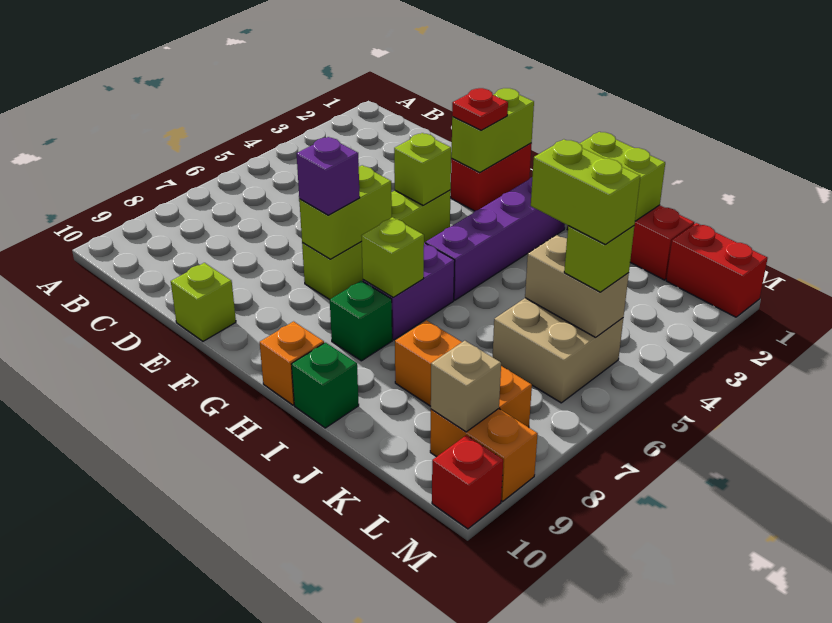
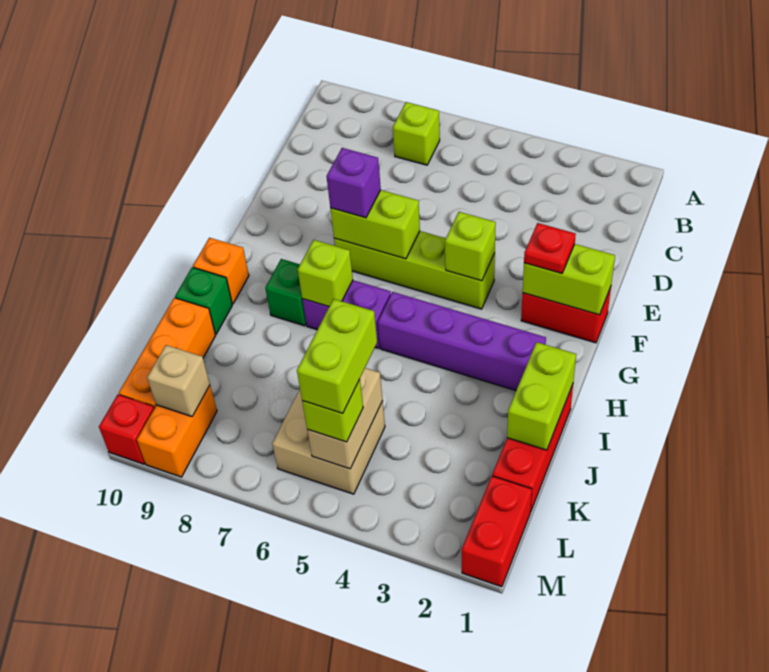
lime 1x1 brick [171,263,236,341] -> lime 1x1 brick moved to [393,102,440,165]
orange 1x3 brick [395,320,532,427] -> orange 1x3 brick moved to [119,298,216,408]

